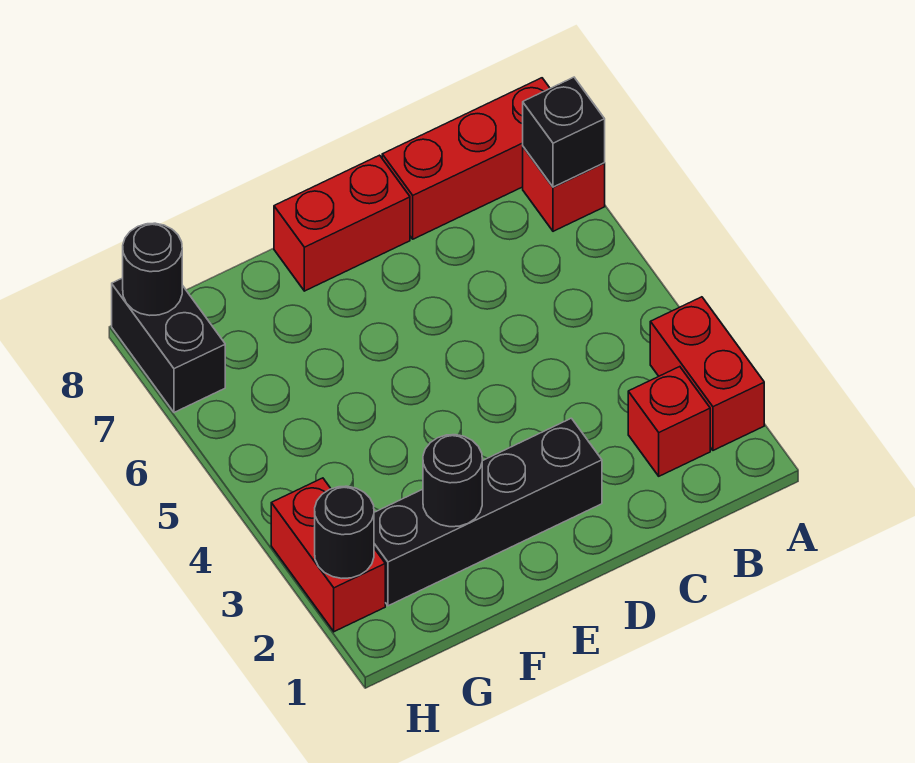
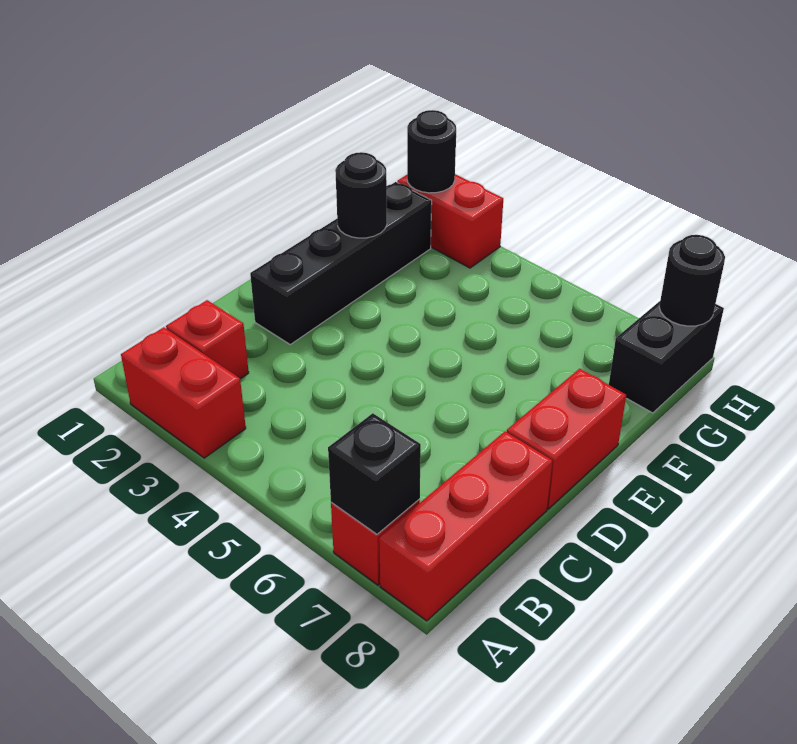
black 1x2 brick [112,278,225,412] -> black 1x2 brick turned to [609,301,724,413]

